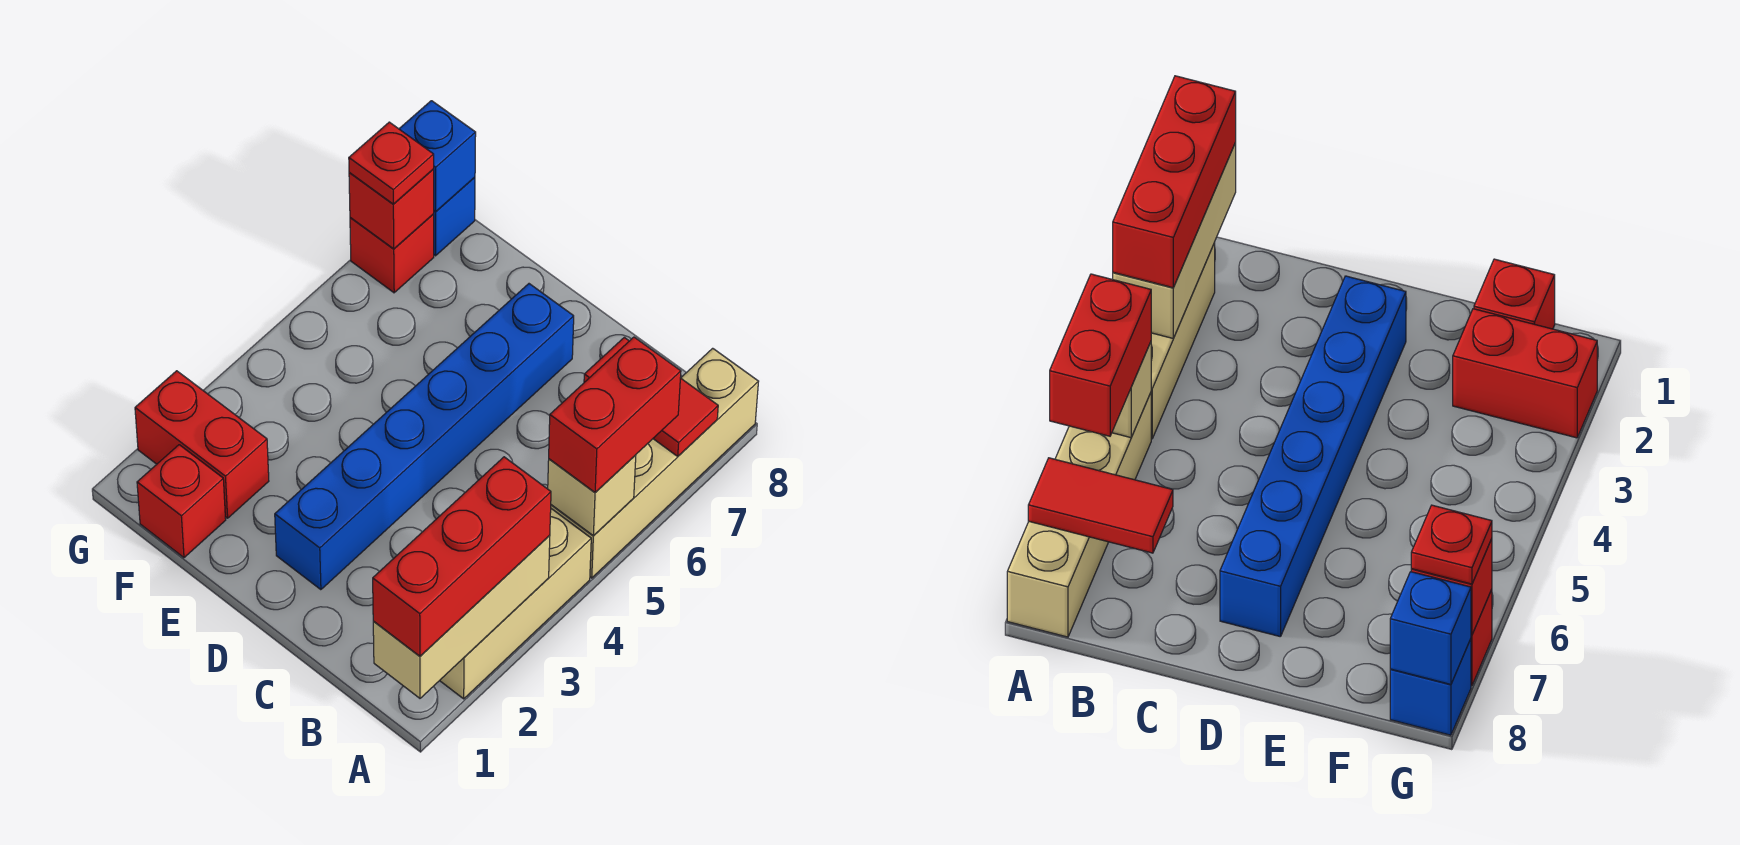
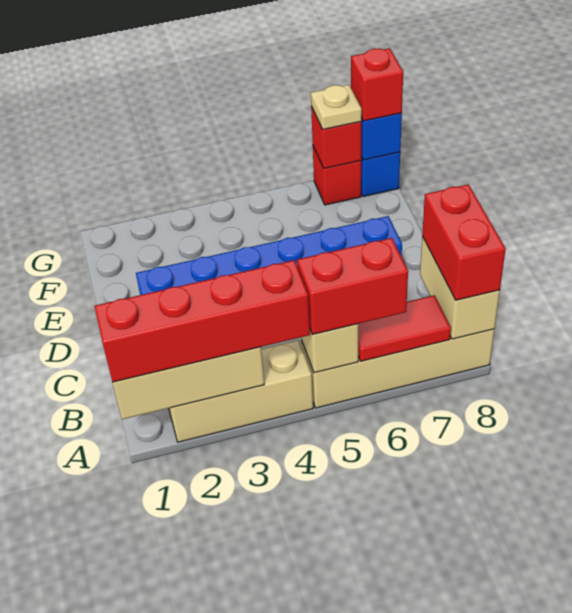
red 1x3 brick [373,457,551,656] -> red 1x4 brick [94,260,310,382]
red 1x2 tile [584,337,718,456] -> red 1x2 tile turned to [358,295,451,361]
none -> tan 1x2 brick [420,237,500,339]
red 1x1 brick [137,445,226,558] -> red 1x1 brick moved to [351,48,403,121]
red 1x2 brick [135,371,269,518] -> red 1x2 brick moved to [422,184,506,300]
red 1x1 plate [349,122,434,204] -> tan 1x1 plate [311,85,362,129]

